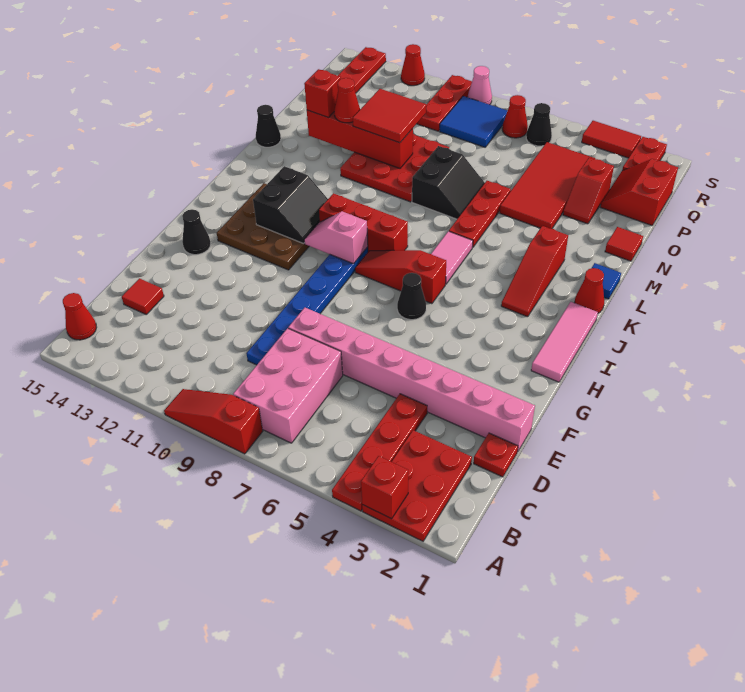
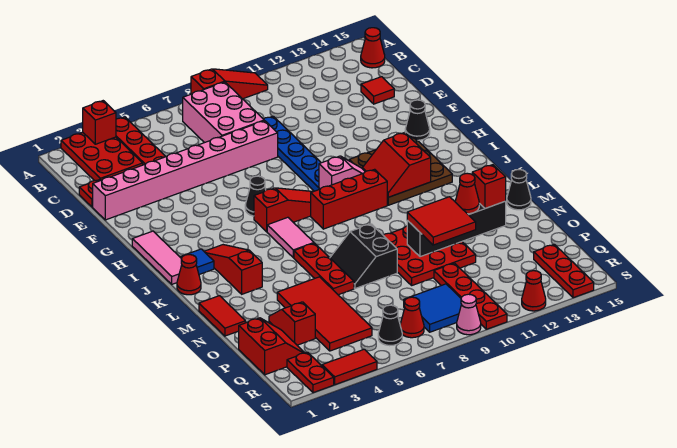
black 2x2 slope [253,166,328,244] -> red 2x2 slope [362,132,431,197]
blue 1x1 tile [592,263,621,299] -> blue 1x1 tile moved to [181,249,214,274]
red 1x1 tile [605,227,643,261] -> red 1x2 tile [199,296,245,336]
red 1x4 brick [307,110,413,168] -> black 1x4 brick [407,201,506,257]
red 1x3 plate [417,75,472,131] -> red 1x4 plate [434,263,507,329]

